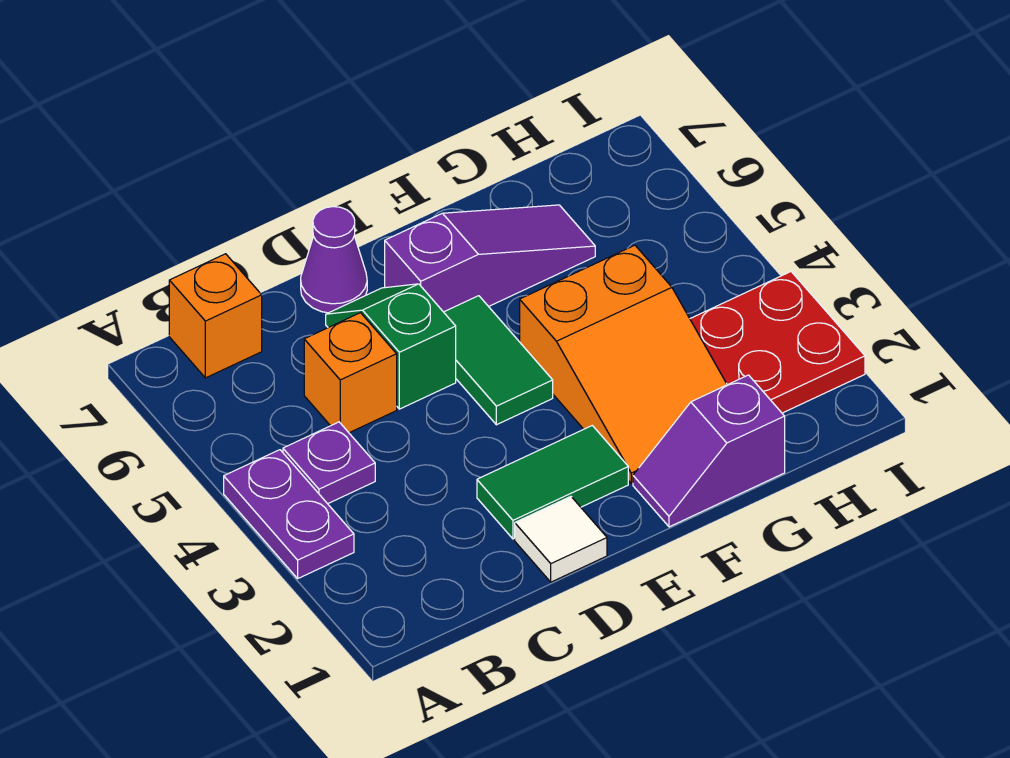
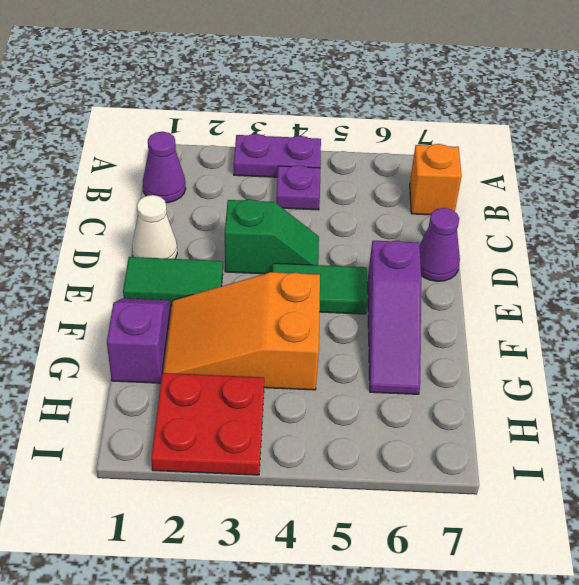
none -> purple 1x1 cone [143,132,186,203]
orange 1x1 brick [304,313,397,433] -> none
white 1x1 tile [515,497,607,582] -> white 1x1 cone [132,195,177,259]
green 1x2 tile [477,426,628,539] -> green 1x2 tile turned to [123,257,223,306]
green 1x2 slope [326,284,456,409] -> green 1x2 slope moved to [225,199,319,274]

